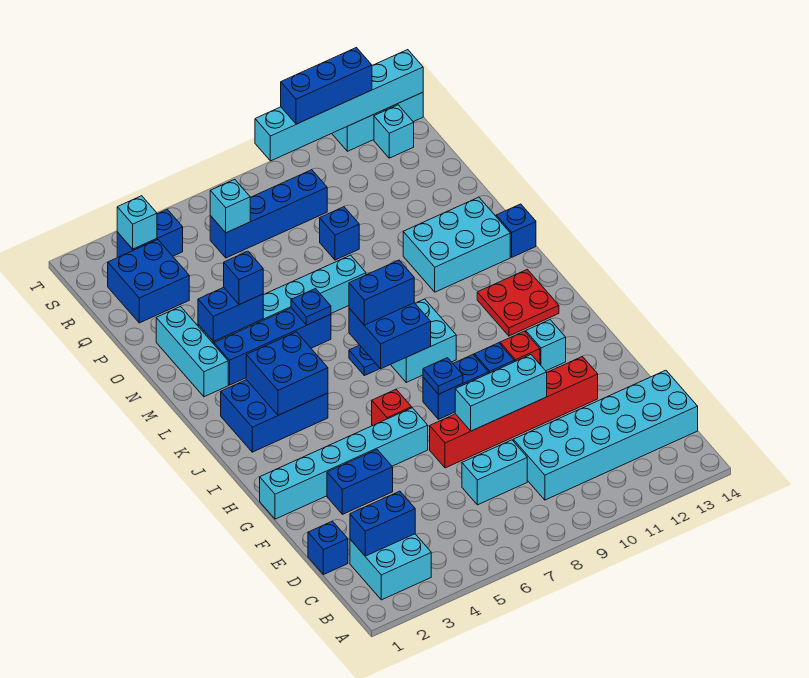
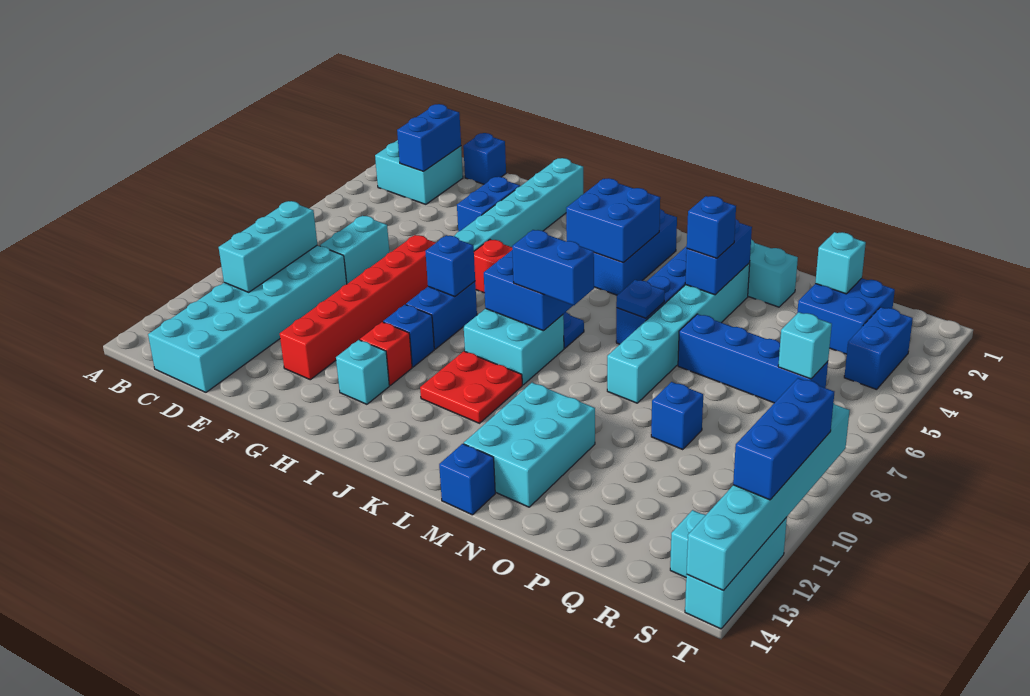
cyan 1x3 brick [455,355,547,431] -> cyan 1x3 brick moved to [219,201,317,292]
blue 1x1 plate [423,358,463,394] -> blue 1x1 brick [425,235,475,297]
red 2x2 plate [477,269,559,336] -> red 2x2 plate moved to [420,351,522,423]
blue 1x2 brick [349,260,414,325] -> blue 1x2 brick turned to [512,230,594,305]
blue 1x4 brick [210,170,327,258] -> blue 1x4 brick turned to [678,314,828,403]
cyan 1x1 brick [117,196,157,249] -> cyan 1x1 brick moved to [815,232,866,294]

